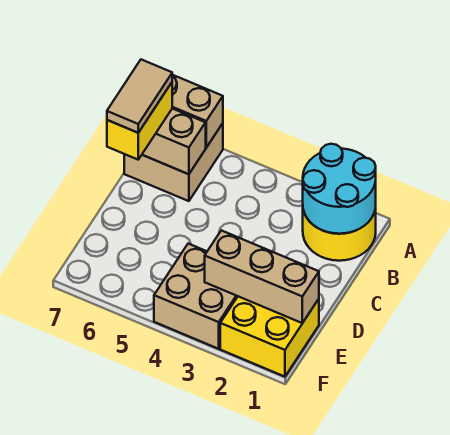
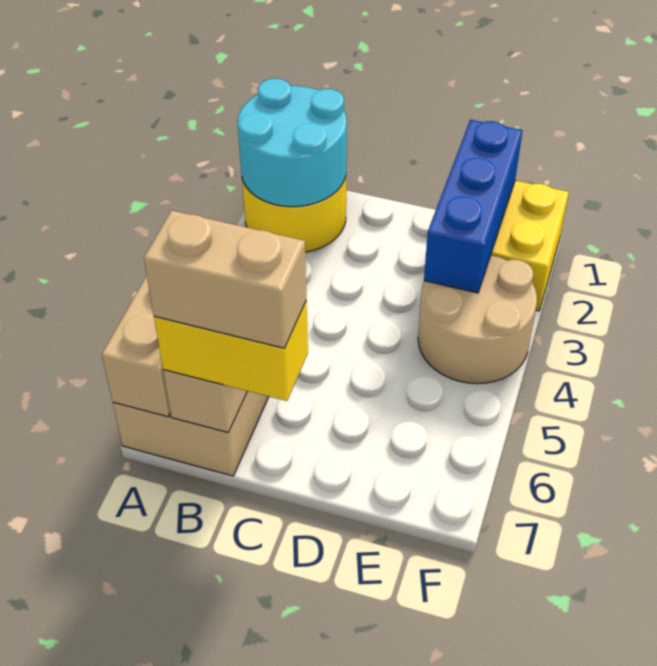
tan 1x2 tile [107,60,172,133] -> tan 1x2 brick [144,210,306,348]
tan 1x3 brick [205,230,319,323] -> blue 1x3 brick [424,120,523,293]
tan 2x2 brick [154,244,238,349] -> tan 2x2 round brick [418,255,537,384]

